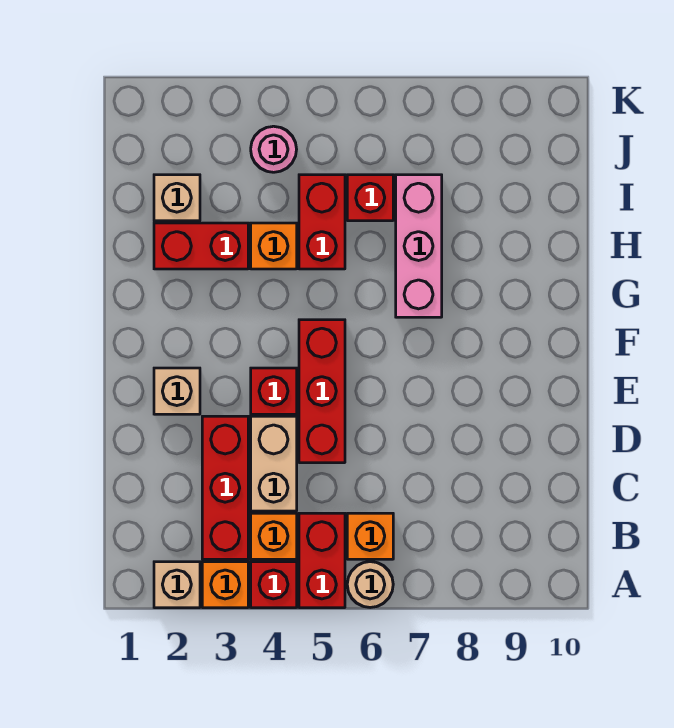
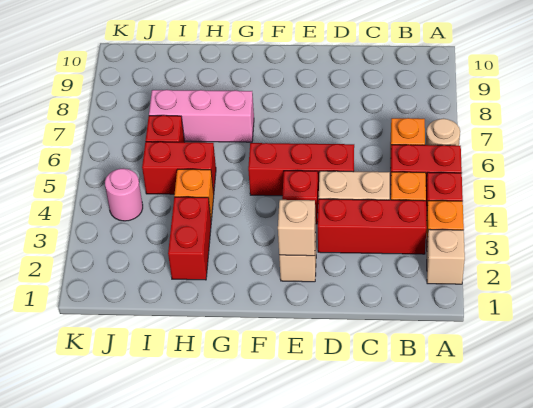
tan 1x1 brick [154,175,200,221] -> tan 1x1 brick moved to [278,200,316,256]

